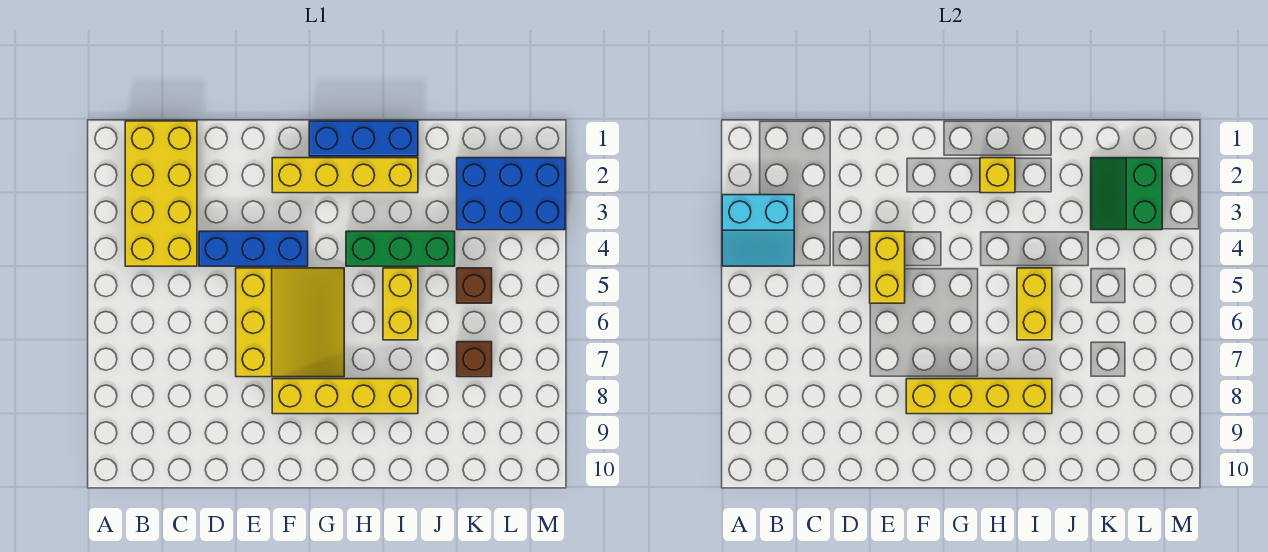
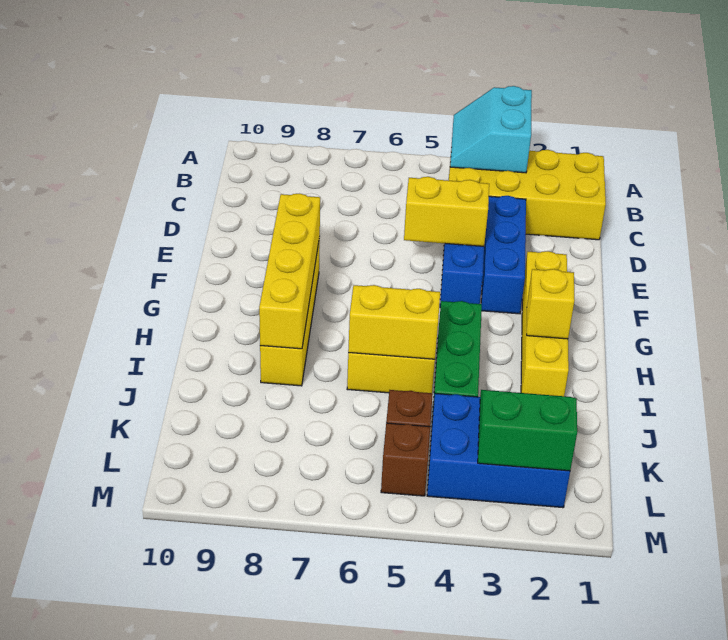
yellow 3x3 slope [236,268,344,377] -> none
blue 1x3 brick [309,121,418,156] -> blue 1x3 brick moved to [481,196,526,314]
blue 2x3 brick [457,158,565,230] -> blue 2x3 brick turned to [427,393,570,508]
brown 1x1 brick [457,342,492,377] -> brown 1x1 brick moved to [381,423,430,496]

